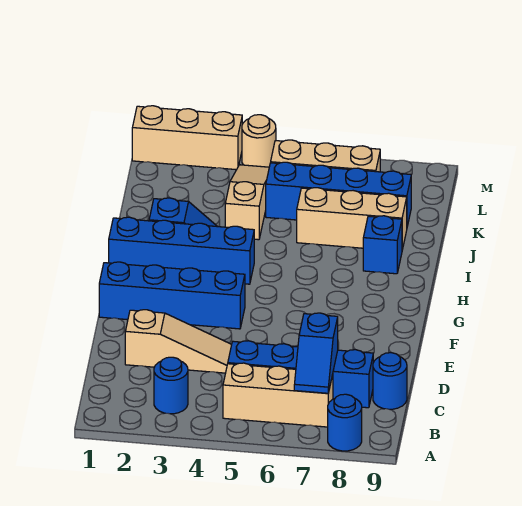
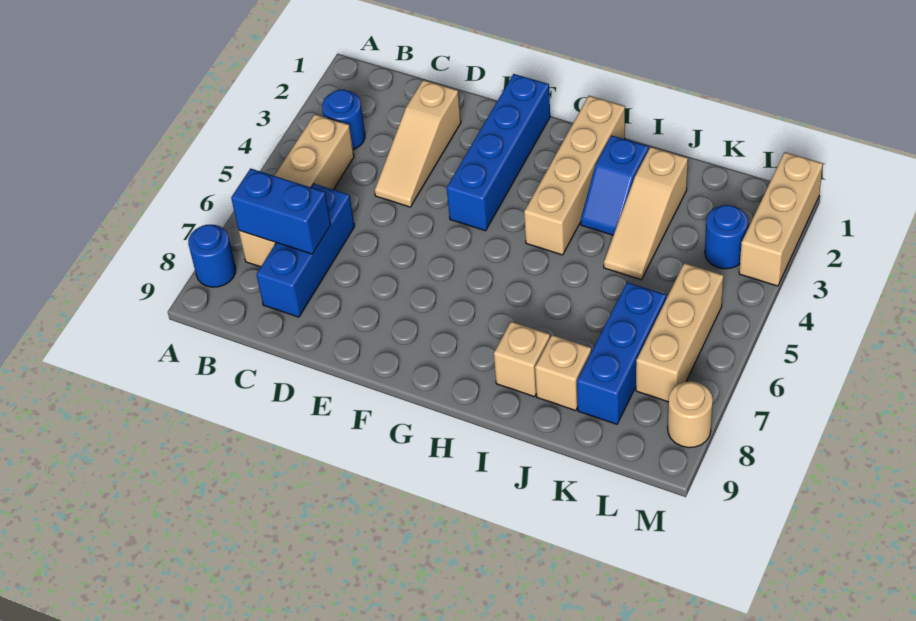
tan 1x3 brick [223,363,333,427] -> tan 1x4 brick [239,114,354,267]
blue 1x2 slope [294,313,338,393] -> blue 1x2 brick [231,168,331,254]
blue 1x4 brick [228,341,373,408] -> blue 1x3 brick [256,184,355,317]
blue 1x1 round brick [373,353,407,409] -> blue 1x1 round brick moved to [705,205,748,269]
blue 1x4 brick [109,217,254,284] -> tan 1x4 brick [524,96,625,255]
blue 1x1 brick [363,216,402,274] -> tan 1x1 brick [494,321,550,397]
tan 1x3 slope [225,165,269,240] -> tan 1x3 slope turned to [604,147,688,280]
tan 1x3 brick [297,188,407,250] -> tan 1x1 brick [535,335,591,410]
blue 1x4 brick [266,162,411,226] -> blue 1x3 brick [577,282,666,424]
tan 1x1 round brick [242,115,276,167] -> tan 1x1 round brick moved to [668,381,713,448]

